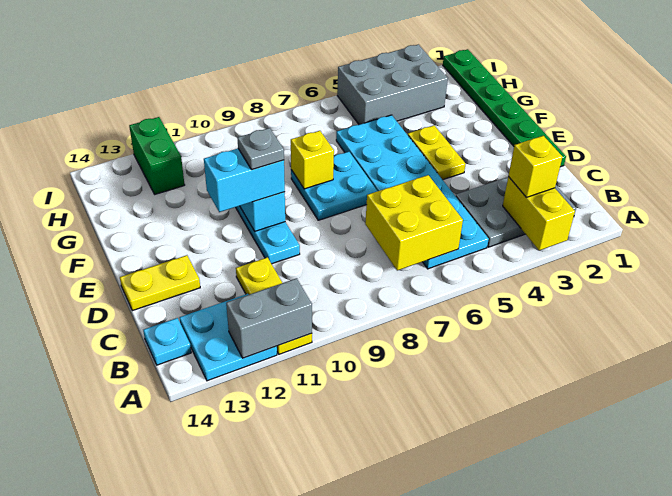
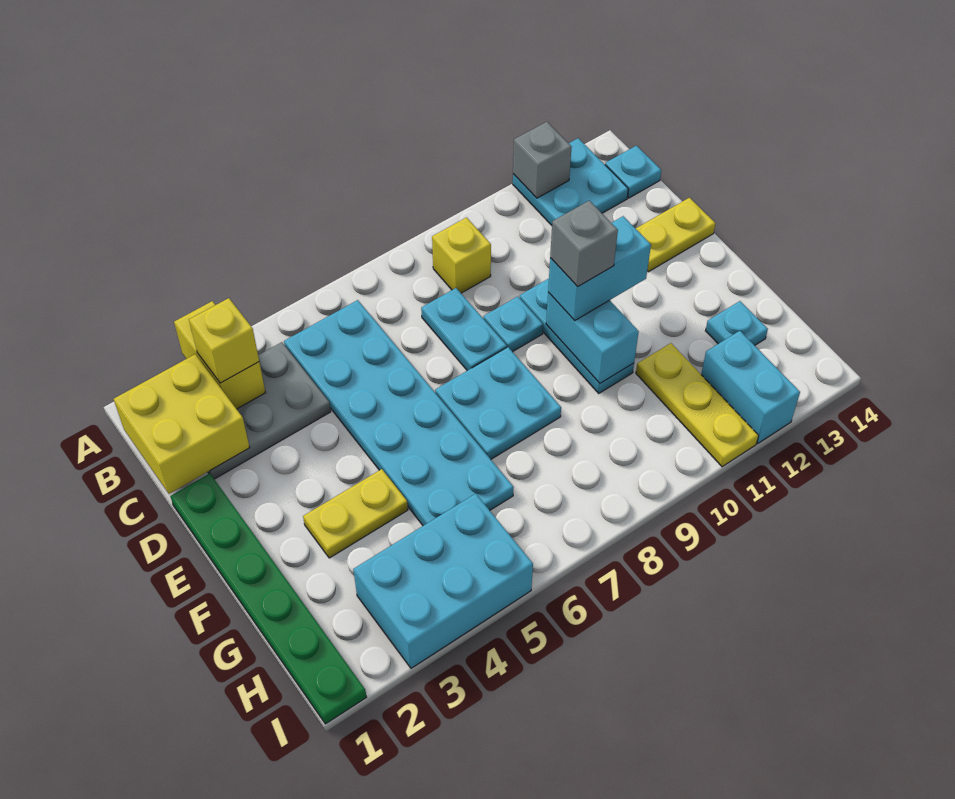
yellow 1x3 plate [236,257,312,354] -> yellow 1x3 plate moved to [636,343,758,467]
grey 1x2 brick [226,278,312,358] -> grey 1x1 brick [513,122,572,198]
yellow 2x2 brick [365,175,463,271] -> yellow 2x2 brick moved to [114,354,250,494]
none -> cyan 1x2 plate [421,288,507,371]
none -> cyan 1x1 plate [483,296,543,352]
yellow 1x2 plate [408,125,466,180] -> yellow 1x2 plate turned to [303,469,408,558]
grey 1x1 plate [237,128,284,170] -> grey 1x1 brick [550,201,618,287]
yellow 1x1 brick [291,131,334,189] -> yellow 1x1 brick moved to [432,218,491,293]
none -> cyan 1x1 plate [706,301,768,345]
grey 2x3 brick [337,44,448,125] -> cyan 2x3 brick [353,494,533,668]
green 1x2 brick [129,117,185,194] -> cyan 1x2 brick [701,331,800,444]

